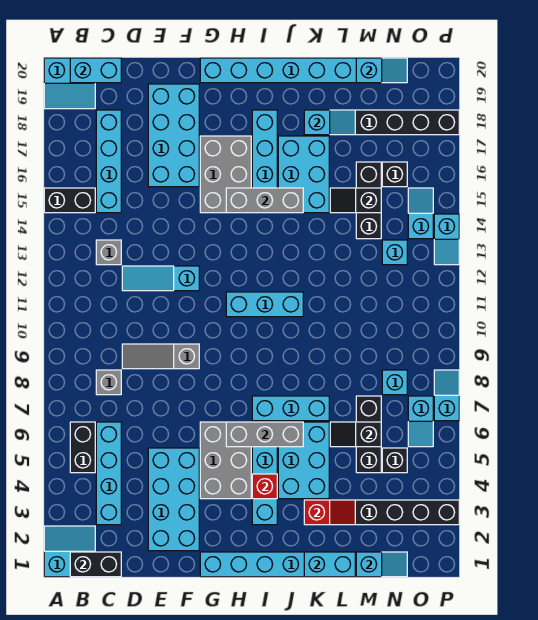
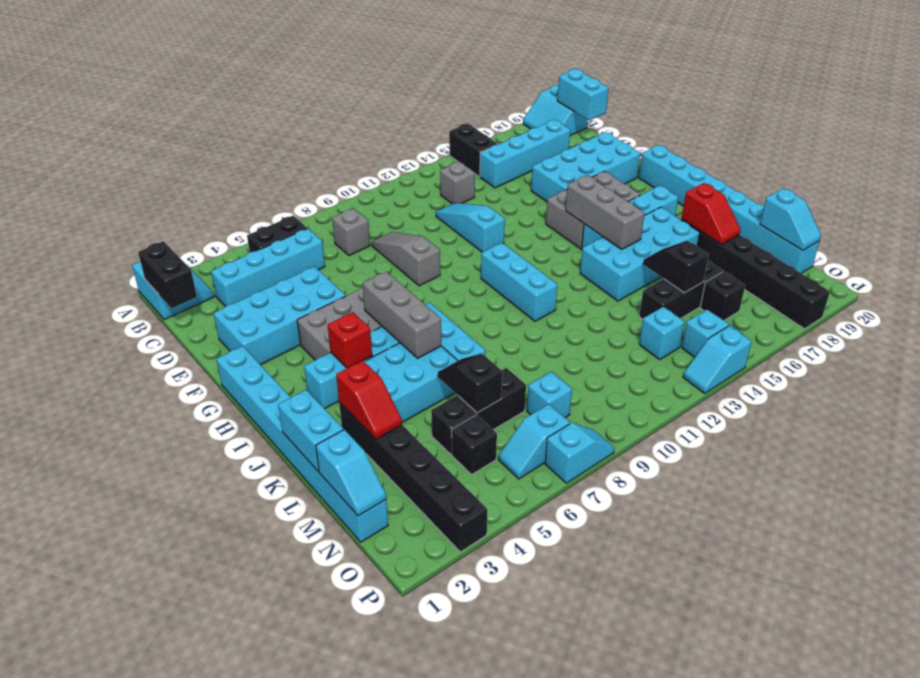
cyan 2x3 brick [278,136,329,213] -> cyan 2x4 brick [580,207,700,301]
cyan 1x2 slope [304,110,355,135] -> red 1x2 slope [682,183,741,245]

